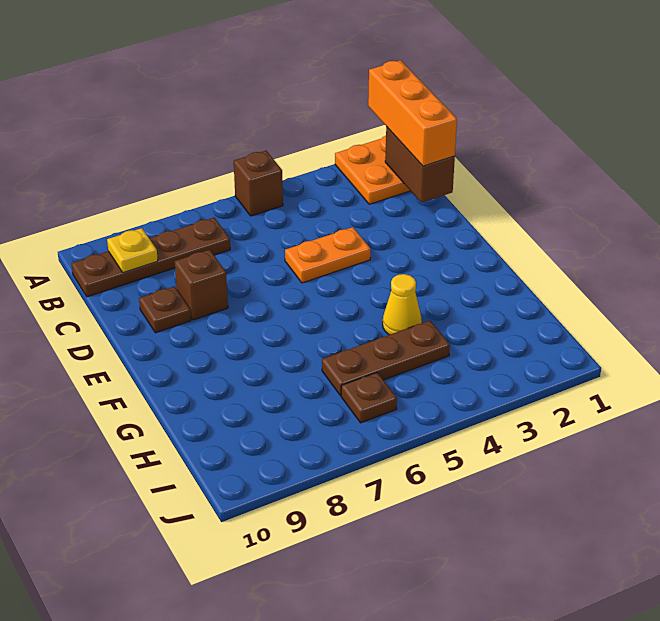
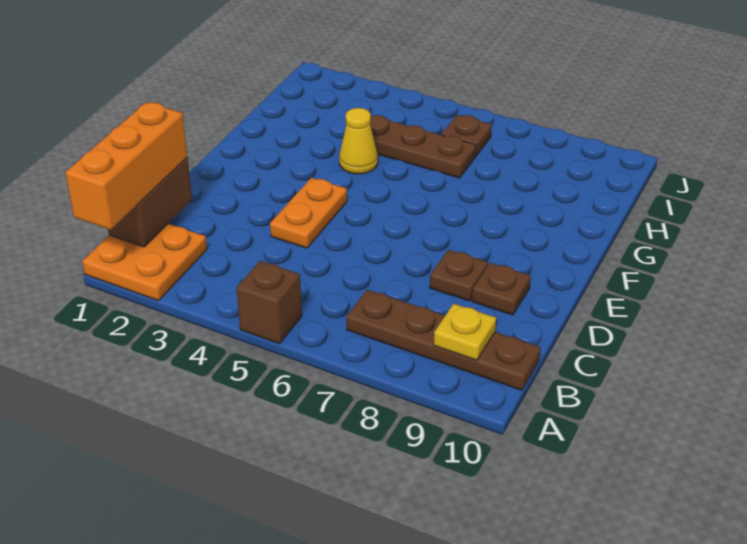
orange 1x2 plate [285,227,370,283] -> orange 1x2 plate turned to [270,178,347,248]
brown 1x1 brick [174,250,228,320] -> brown 1x1 plate [430,250,488,301]

